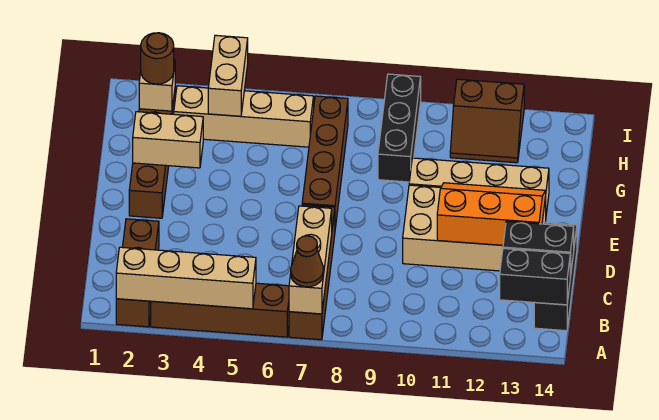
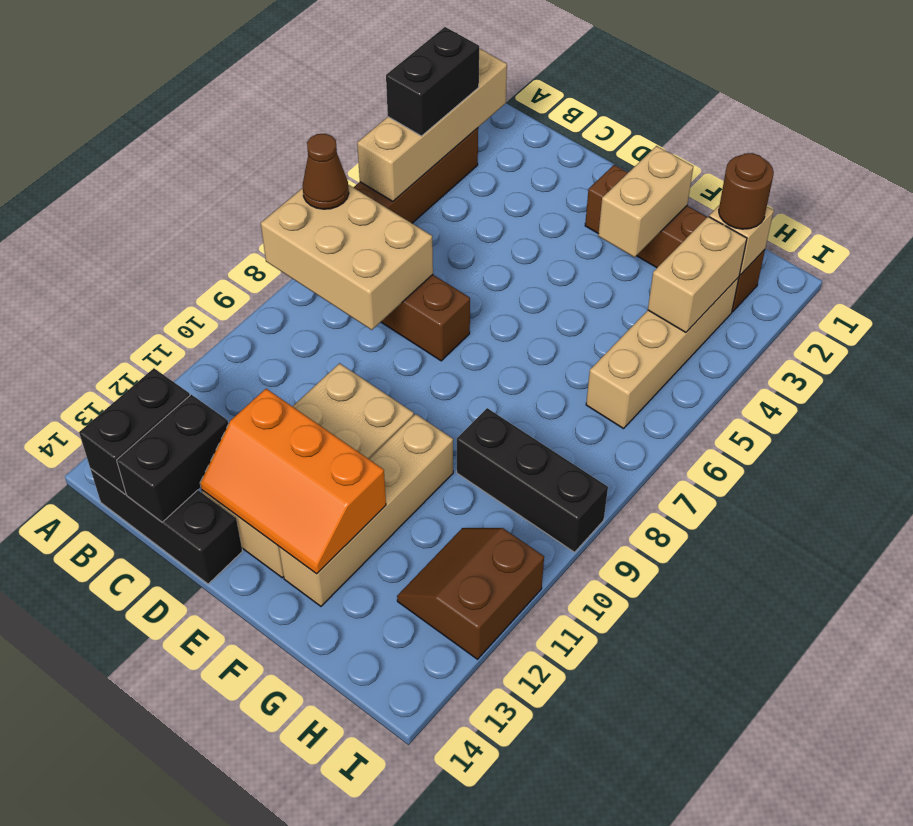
brown 1x3 brick [116,219,159,327] -> none
none -> black 1x2 brick [386,27,479,136]
tan 1x3 brick [289,206,332,314] -> tan 2x3 brick [261,185,433,330]
orange 2x3 slope [437,183,546,245] -> orange 2x3 slope turned to [200,389,386,574]
brown 1x4 brick [302,96,348,228] -> none
tan 1x2 brick [208,35,248,116] -> tan 1x2 brick turned to [648,217,747,332]

